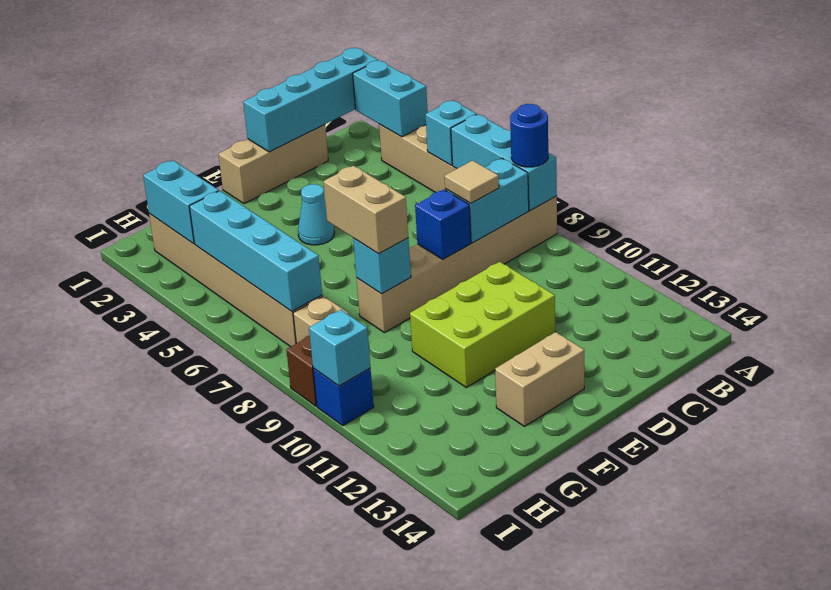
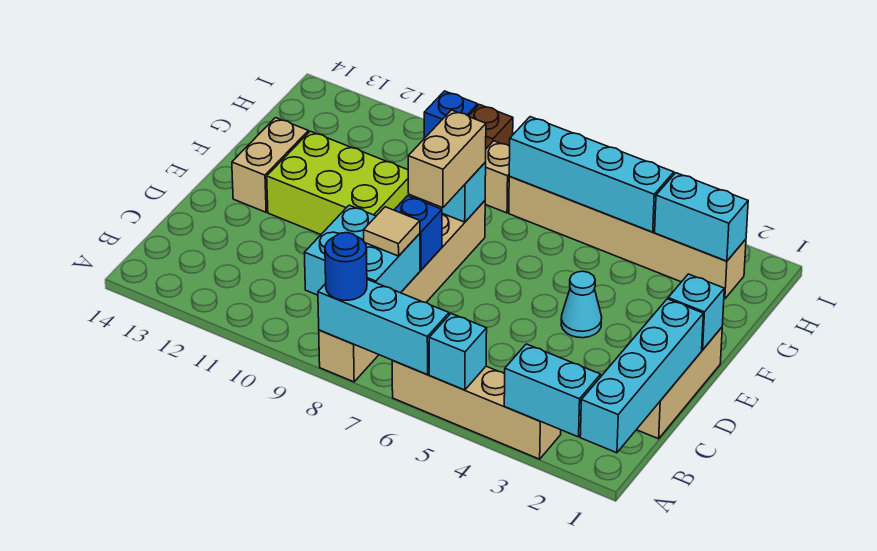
cyan 1x2 brick [445,158,529,243] -> cyan 2x2 brick [304,205,420,295]
lime 2x3 brick [410,262,555,387] -> lime 2x3 brick turned to [267,131,414,234]
tan 1x2 brick [323,166,408,254] -> tan 1x2 brick turned to [408,110,486,208]
cyan 1x1 brick [309,310,370,386] -> cyan 1x1 brick moved to [668,274,724,350]

